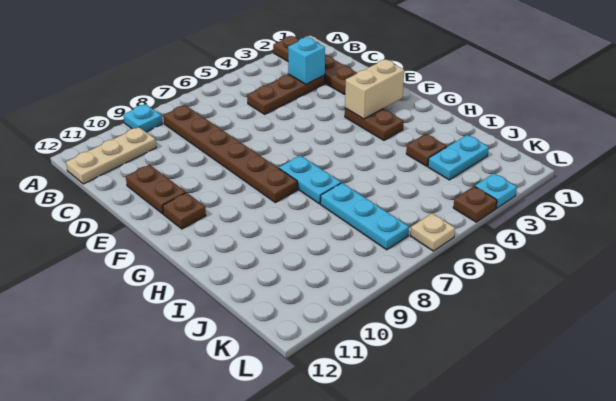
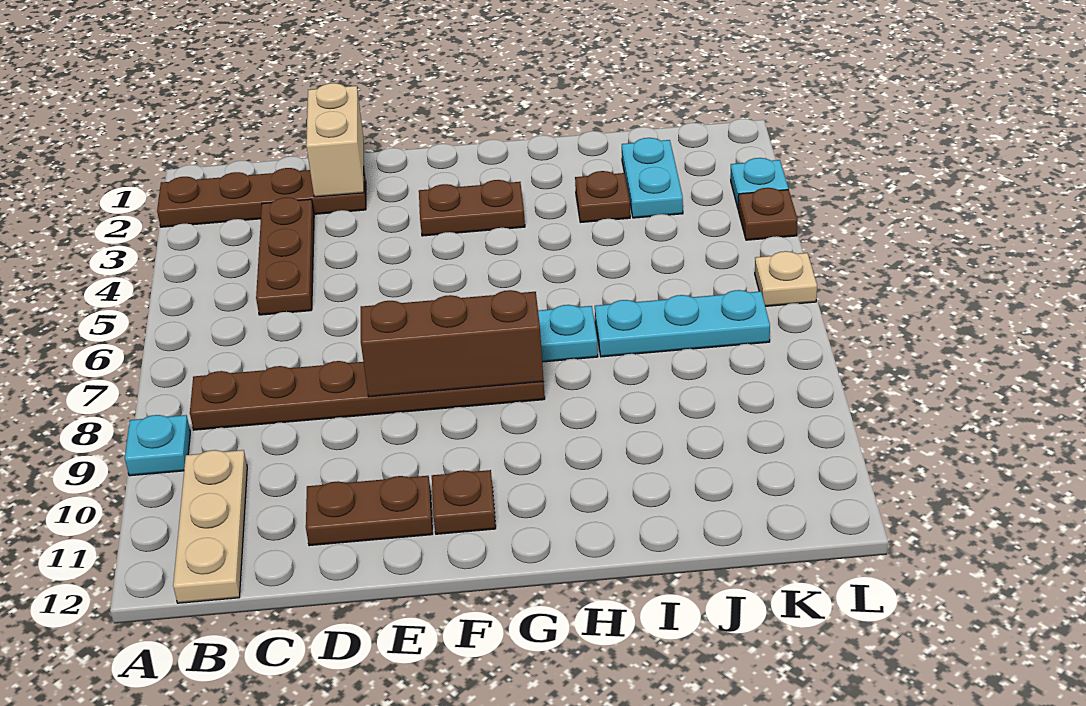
cyan 1x1 brick [288,38,325,84] -> none
none -> brown 1x3 brick [361,290,544,397]
tan 1x2 brick [345,60,404,119] -> tan 1x2 brick moved to [306,83,364,197]

